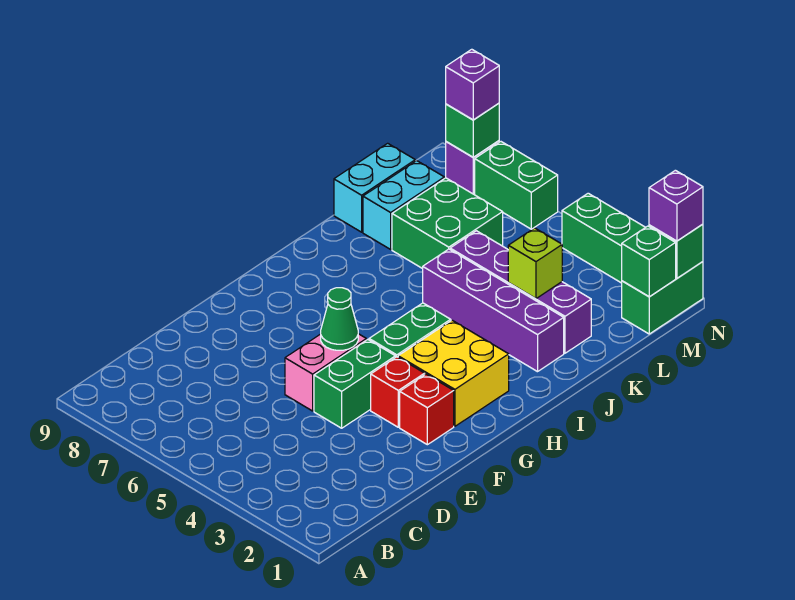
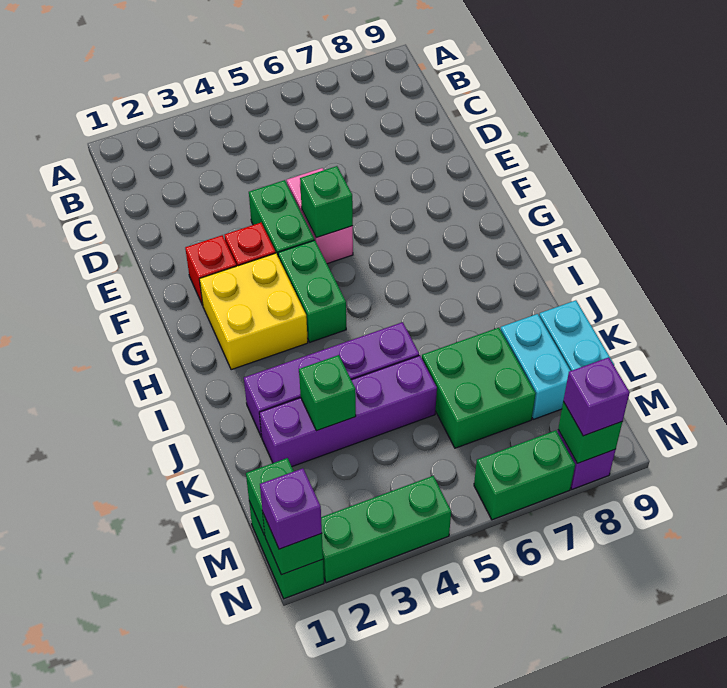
green 1x1 cone [321,288,358,350] -> green 1x1 brick [300,166,353,238]
lime 1x1 brick [508,228,562,299] -> green 1x1 brick [299,355,356,431]

